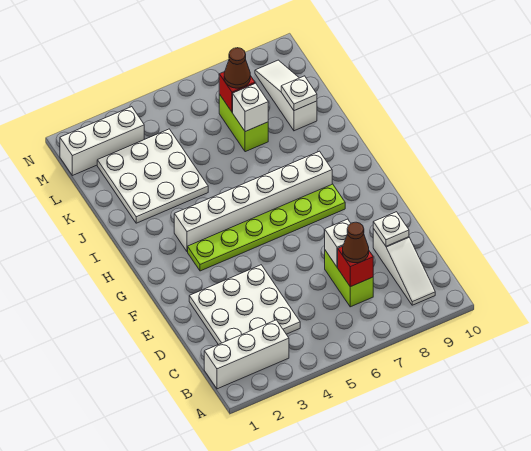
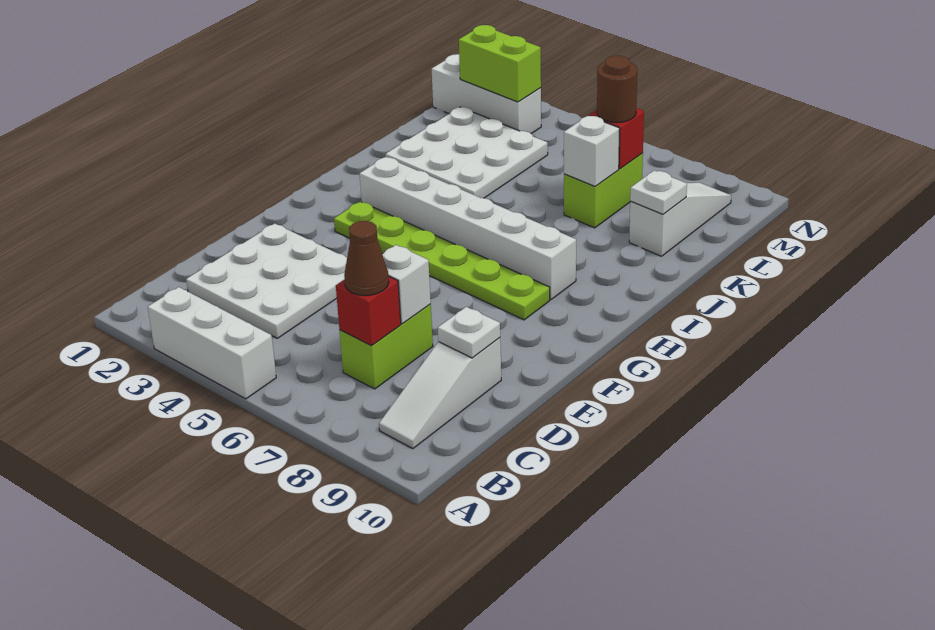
white 1x3 brick [204,320,289,389] -> white 1x3 brick moved to [148,287,276,399]
brown 1x1 cone [224,48,250,88] -> brown 1x1 round brick [597,56,637,122]
none -> lime 1x2 brick [459,25,541,102]

